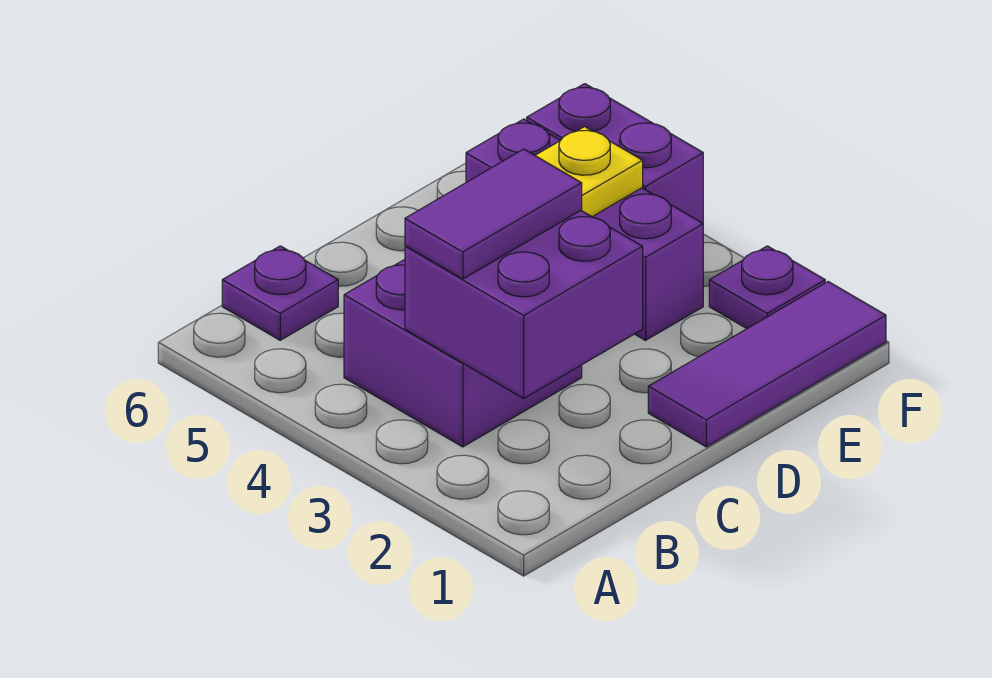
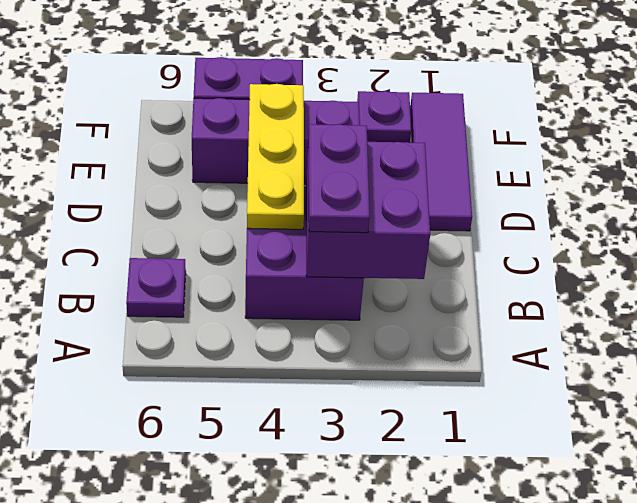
purple 1x2 tile [405,149,582,279] -> purple 1x2 plate [308,124,370,233]

